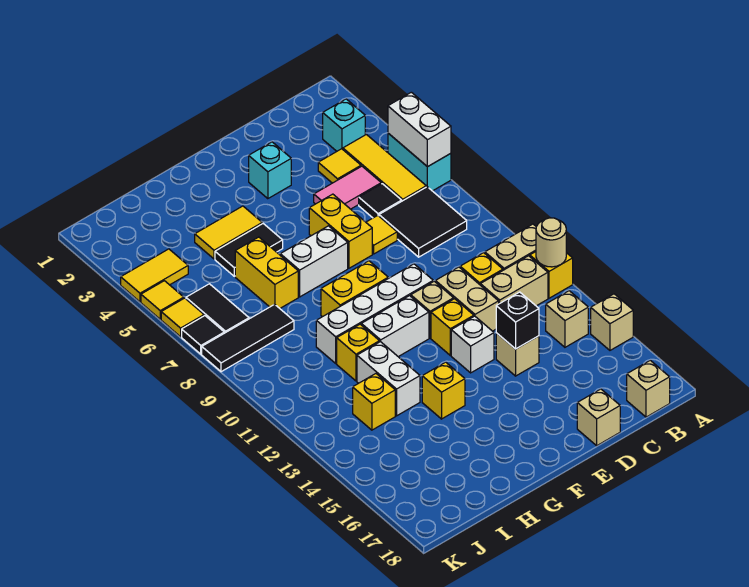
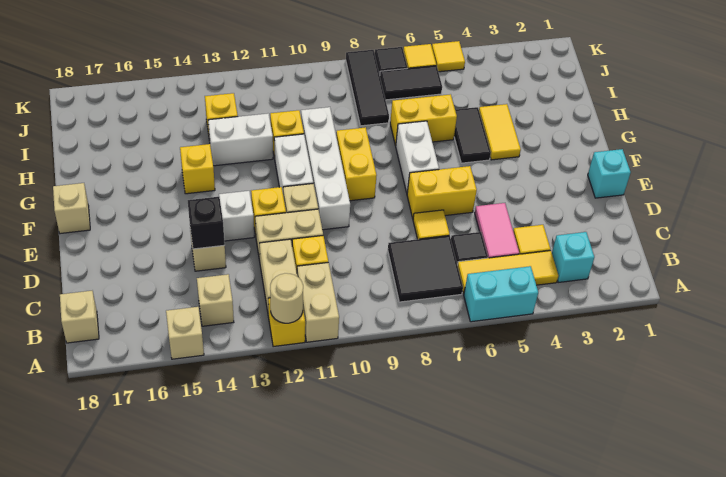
white 1x2 brick [388,92,451,167] -> none
tan 1x1 brick [577,389,620,446] -> tan 1x1 brick moved to [53,183,90,234]
cyan 1x1 brick [249,142,291,199] -> cyan 1x1 brick moved to [588,149,631,198]
yellow 1x2 tile [121,249,188,302] -> none

